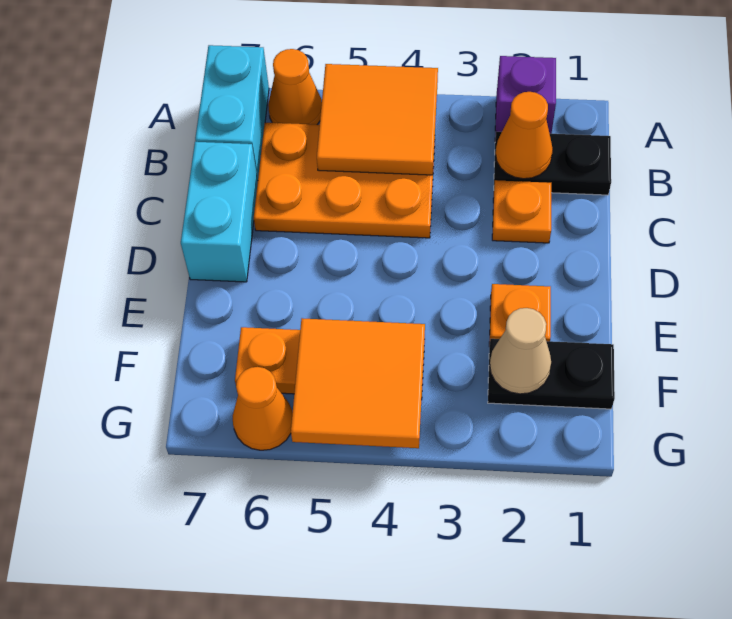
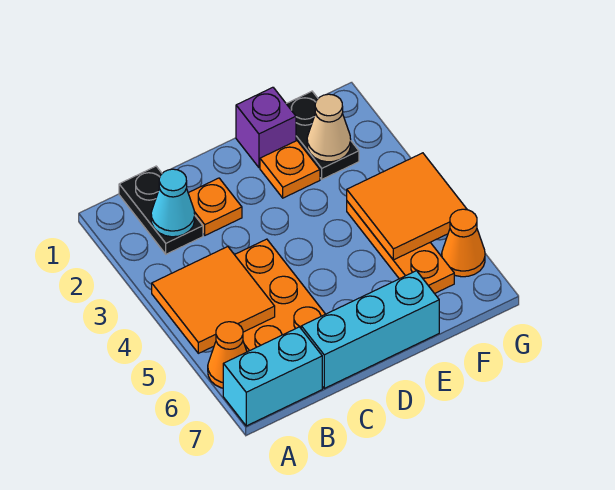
purple 1x1 brick [495,56,556,137] -> purple 1x1 brick moved to [236,87,296,167]
orange 1x1 cone [496,92,553,179] -> cyan 1x1 cone [151,169,195,237]
cyan 1x2 brick [181,142,258,282] -> cyan 1x3 brick [301,271,439,388]

